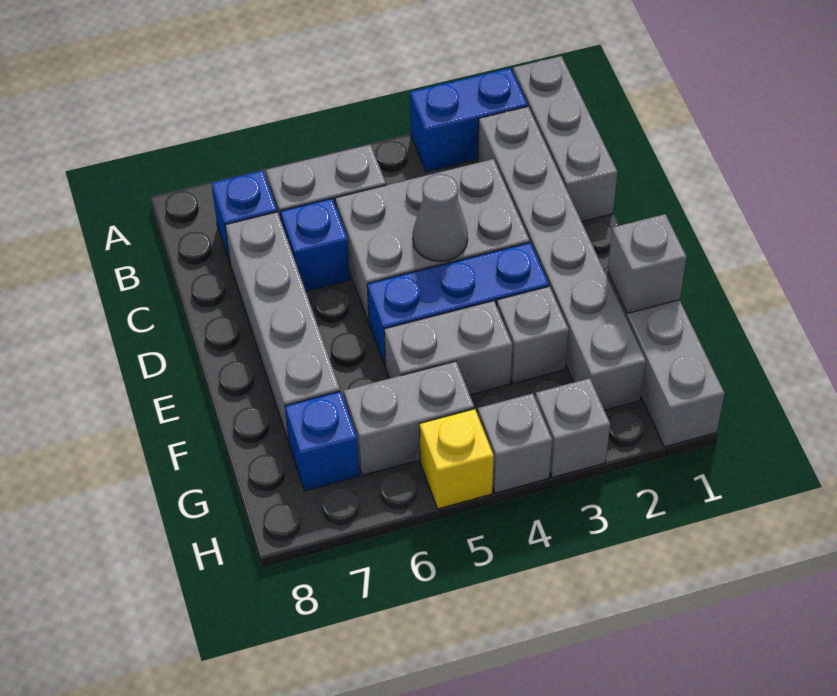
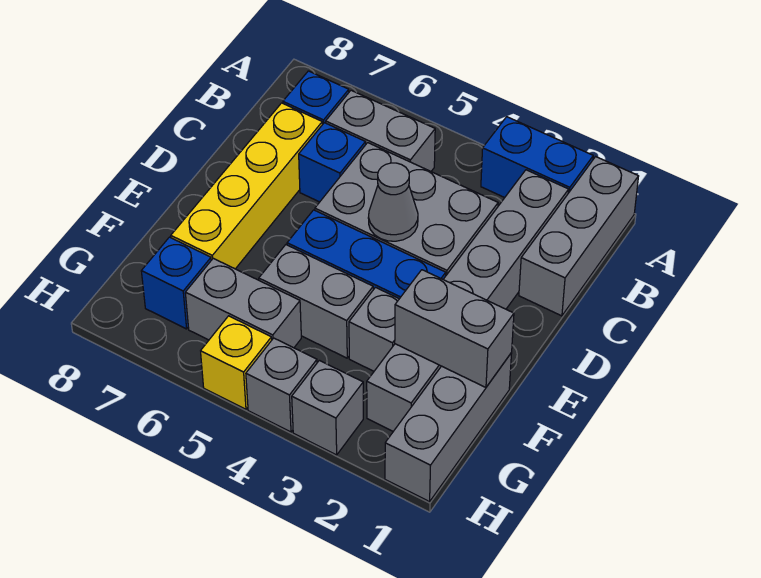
grey 1x4 brick [225,212,340,442] -> yellow 1x4 brick [171,103,322,269]
grey 1x1 brick [608,214,687,313] -> grey 1x2 brick [395,270,514,387]

